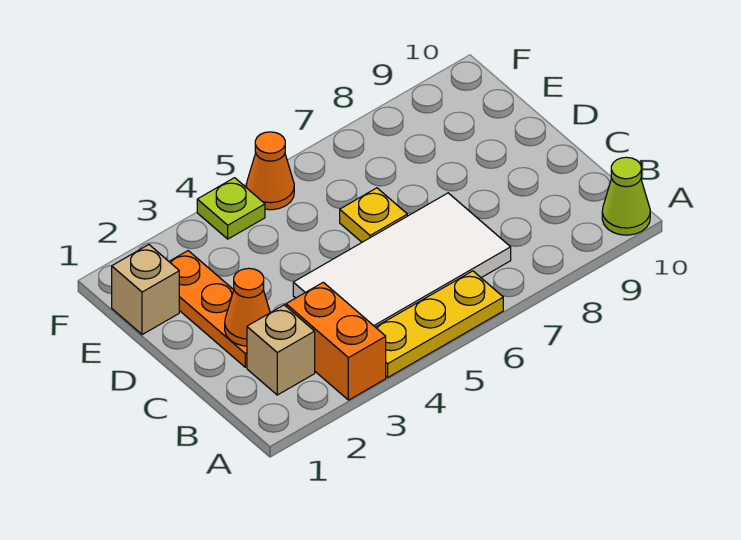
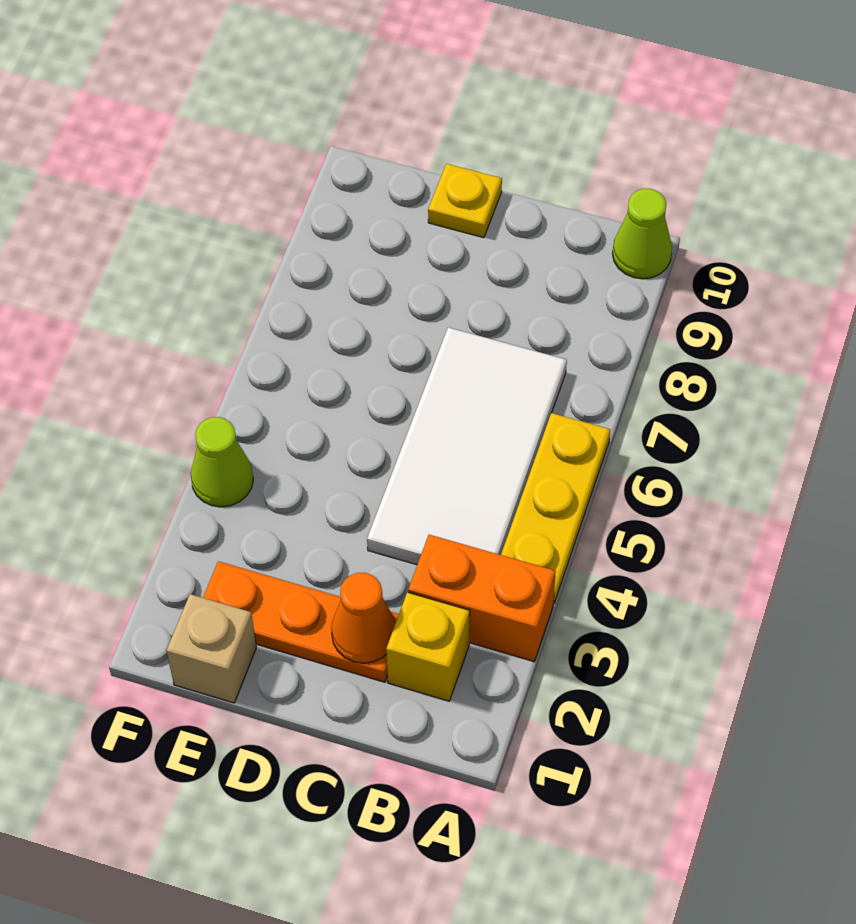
tan 1x1 brick [247,305,315,395] -> yellow 1x1 brick [386,592,470,701]
yellow 1x1 plate [340,188,407,242] -> yellow 1x1 plate moved to [428,164,502,238]
lime 1x1 plate [197,178,265,239] -> lime 1x1 cone [191,417,253,507]
orange 1x1 cone [246,132,294,210] -> none

